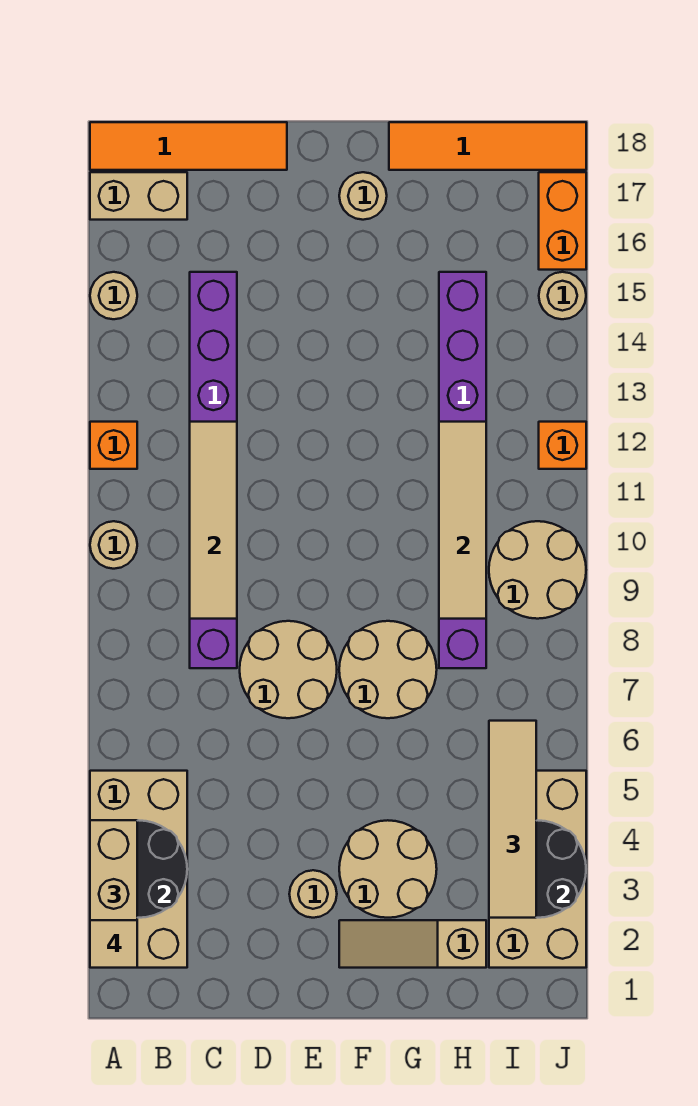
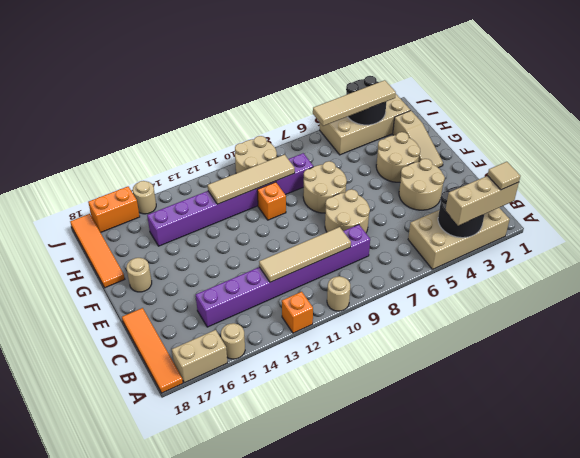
tan 1x2 brick [90,172,187,220] -> tan 1x2 brick turned to [172,330,228,383]
tan 1x1 round brick [289,870,337,918] -> tan 2x2 round brick [399,159,445,210]
orange 1x1 brick [539,422,586,469] -> orange 1x1 brick moved to [257,182,286,220]

